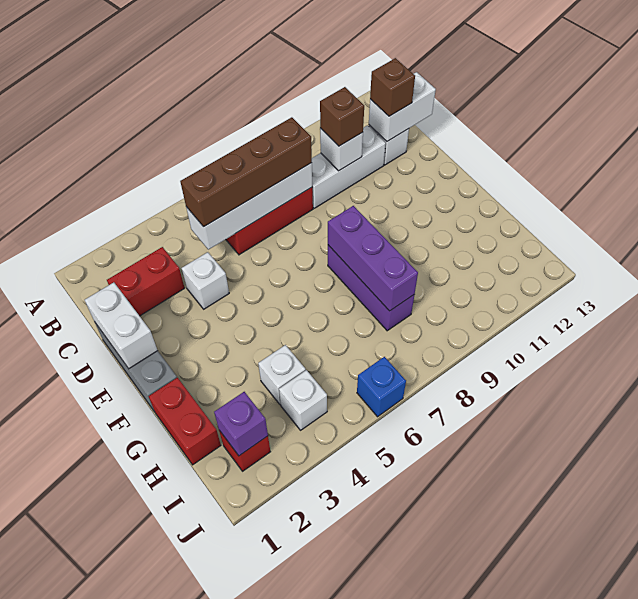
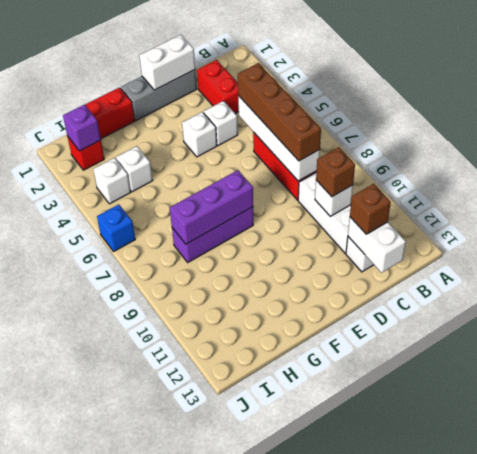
none -> white 1x1 brick [182,112,217,157]

